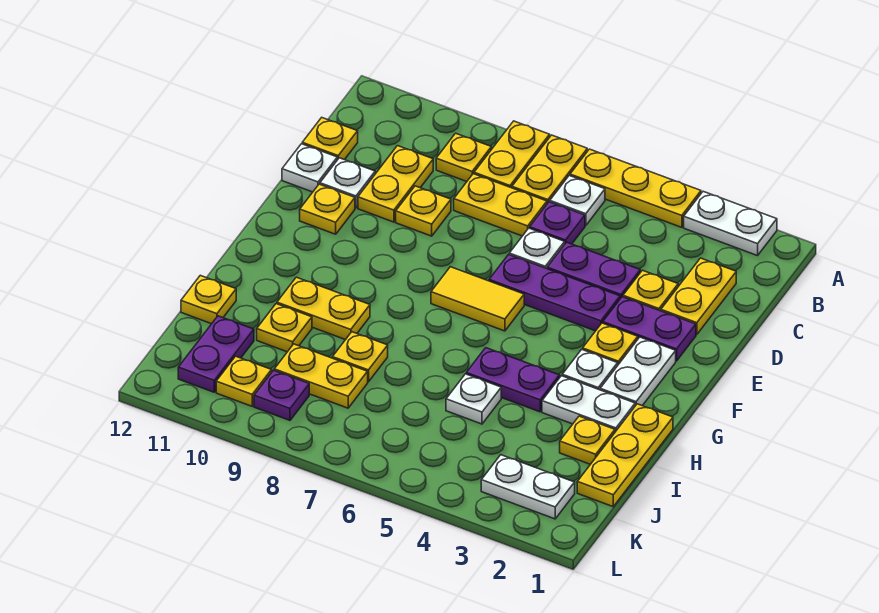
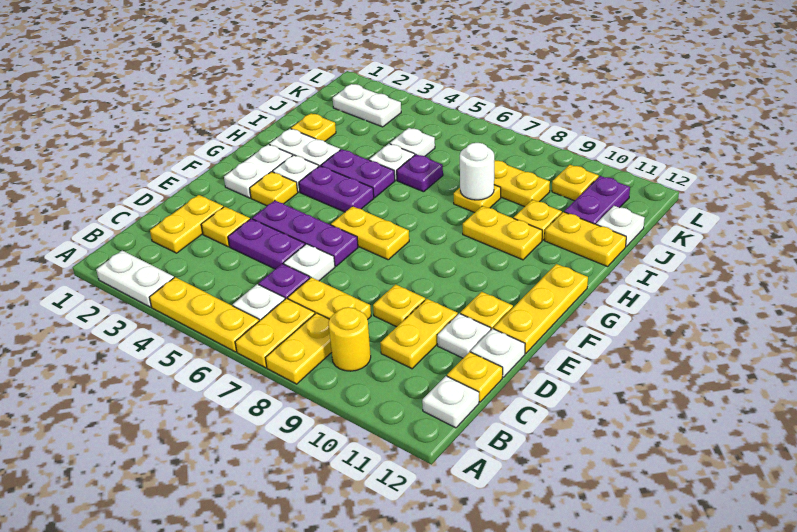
yellow 1x1 plate [436,133,491,182] -> yellow 1x1 round brick [328,307,371,371]
none -> white 1x1 plate [422,376,479,428]
purple 1x2 plate [603,297,696,361] -> purple 1x2 plate moved to [299,166,374,212]
yellow 1x2 tile [431,267,524,331] -> yellow 1x2 plate [331,206,409,260]
yellow 1x3 plate [577,404,673,507] -> yellow 1x3 plate moved to [494,264,588,354]
none -> white 1x1 round brick [460,143,494,200]
yellow 1x1 plate [181,275,236,324] -> yellow 1x2 plate [545,212,626,267]
none -> white 1x1 plate [390,128,435,156]
none -> white 1x1 plate [596,206,645,246]
purple 1x1 plate [254,370,309,420] -> purple 1x1 plate moved to [397,154,443,192]

